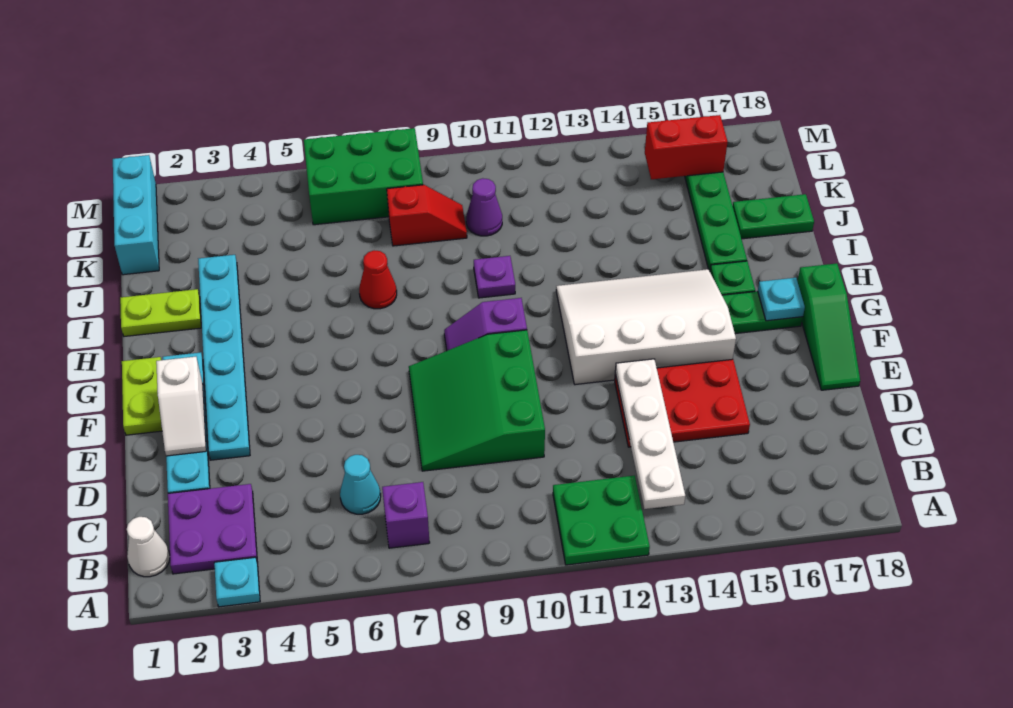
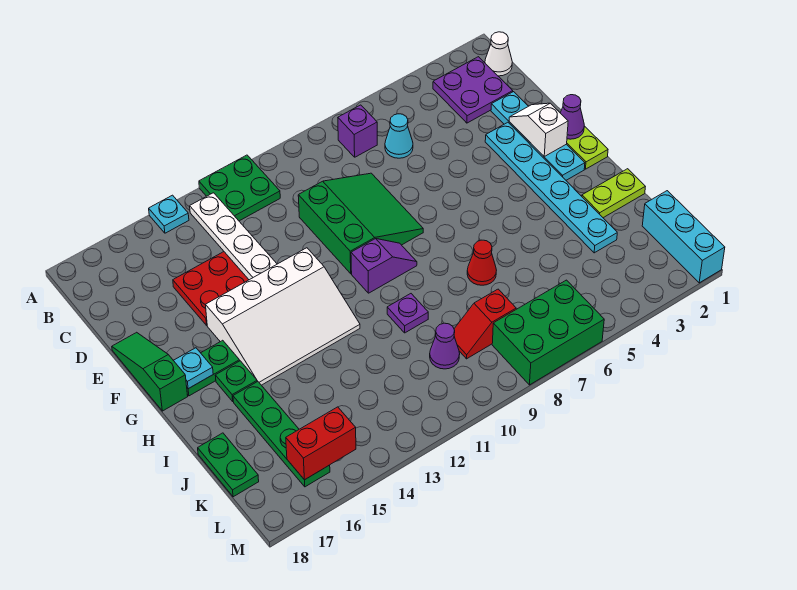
cyan 1x1 plate [214,557,260,607] -> cyan 1x1 plate moved to [149,195,189,233]
none -> purple 1x1 cone [561,95,584,139]
green 1x2 plate [733,194,814,239] -> green 1x2 plate turned to [198,433,259,497]

